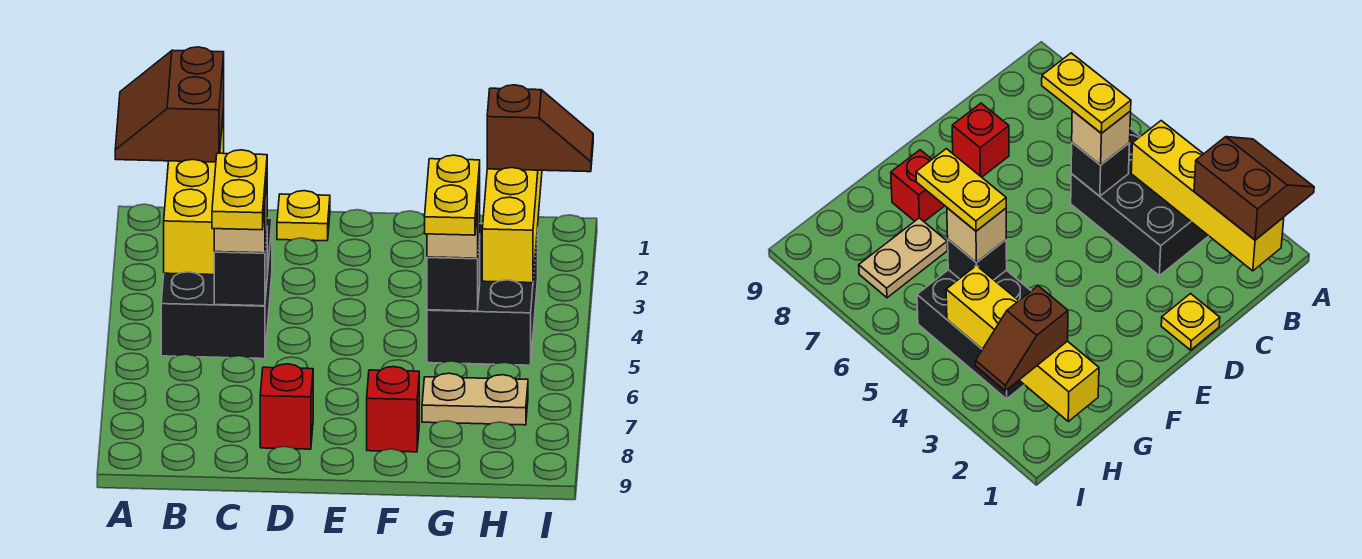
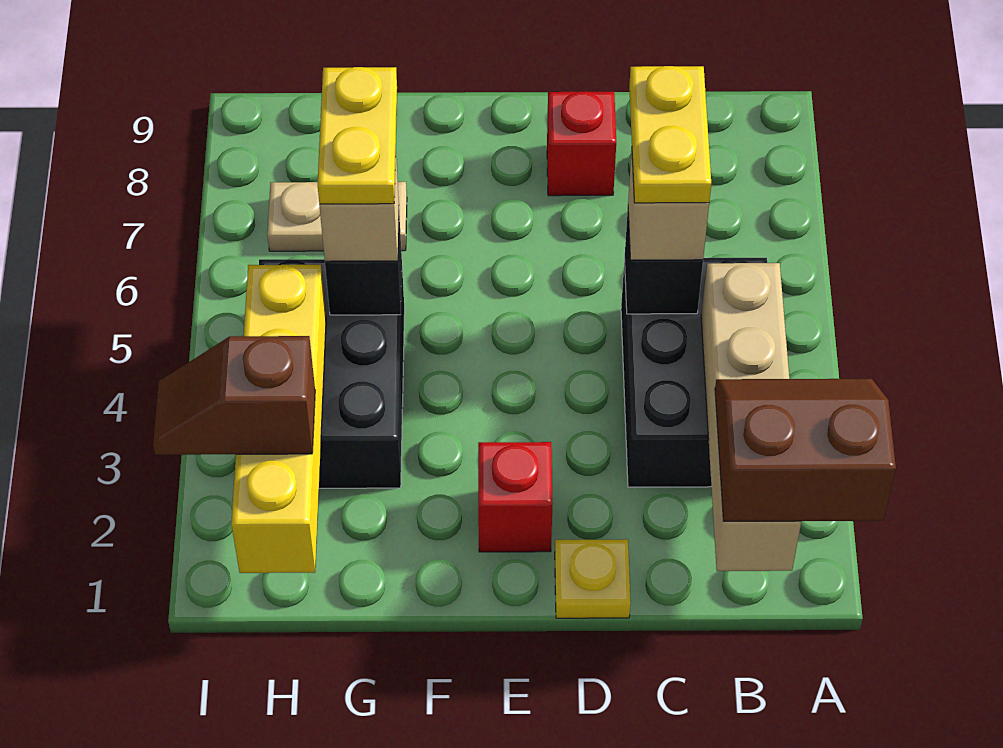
brown 2x2 slope [115,47,224,162] -> brown 2x2 slope turned to [715,379,896,521]
yellow 1x4 brick [164,108,224,275] -> tan 1x4 brick [701,263,801,571]
red 1x1 brick [367,367,419,452] -> red 1x1 brick moved to [478,442,553,552]

